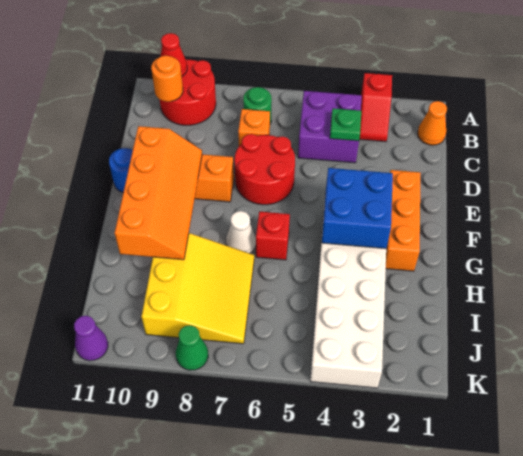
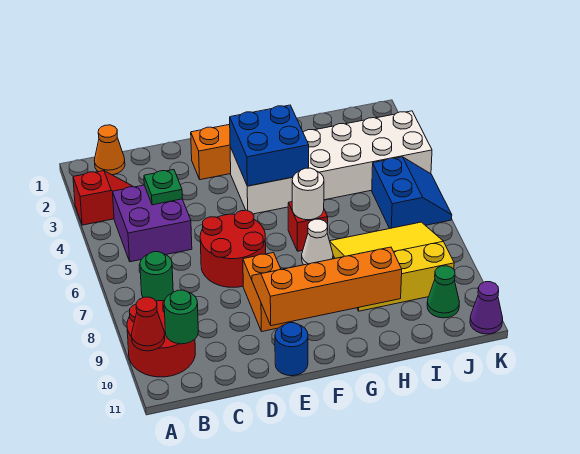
orange 1x1 round brick [151,56,183,102] -> green 1x1 round brick [164,290,198,344]
orange 1x1 brick [238,109,270,146] -> none
none -> white 1x1 round brick [292,168,324,220]
none -> blue 2x2 slope [372,157,452,229]
green 1x1 cone [176,325,208,370] -> green 1x1 cone moved to [427,266,459,318]

